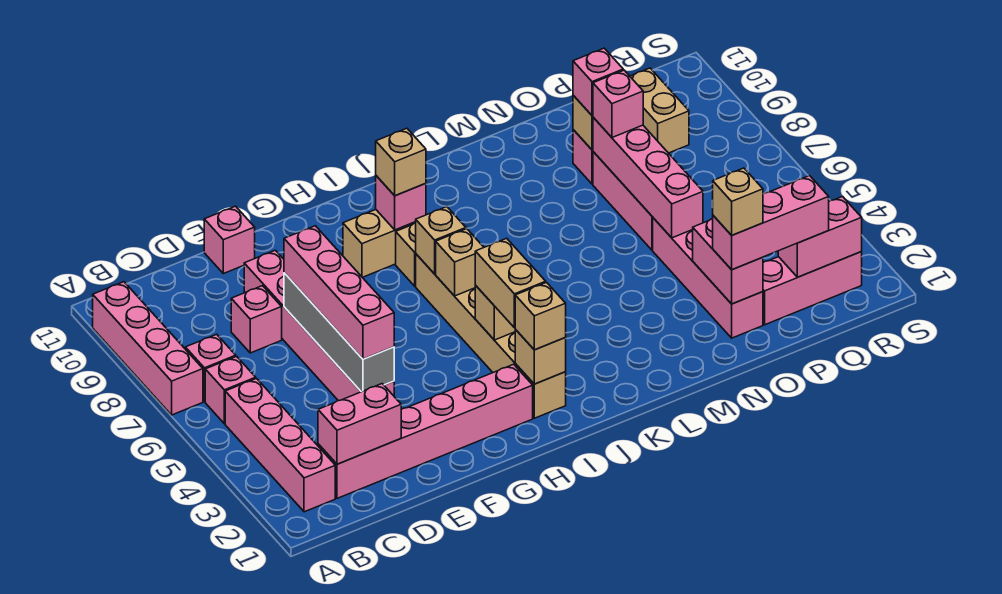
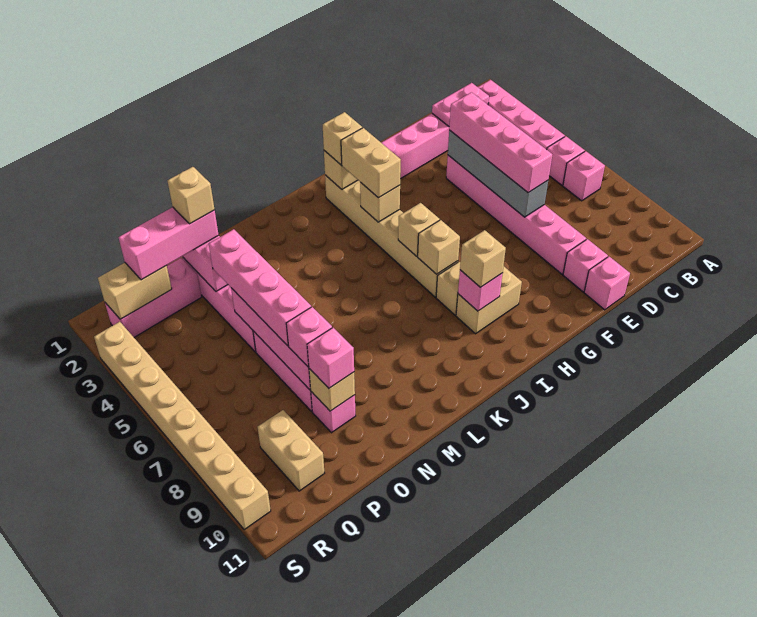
pink 1x4 brick [93,282,203,415] -> pink 1x4 brick moved to [209,229,311,346]
pink 1x2 brick [318,384,401,464] -> pink 1x2 plate [432,83,489,126]
pink 1x1 brick [231,286,282,353] -> pink 1x1 brick moved to [563,239,608,292]
pink 1x2 brick [778,197,862,277] -> tan 1x2 brick [98,263,172,319]
none -> tan 1x8 brick [94,322,271,530]

